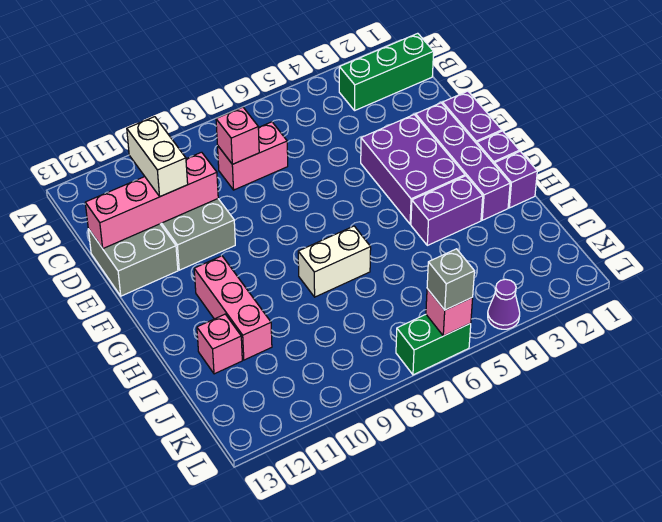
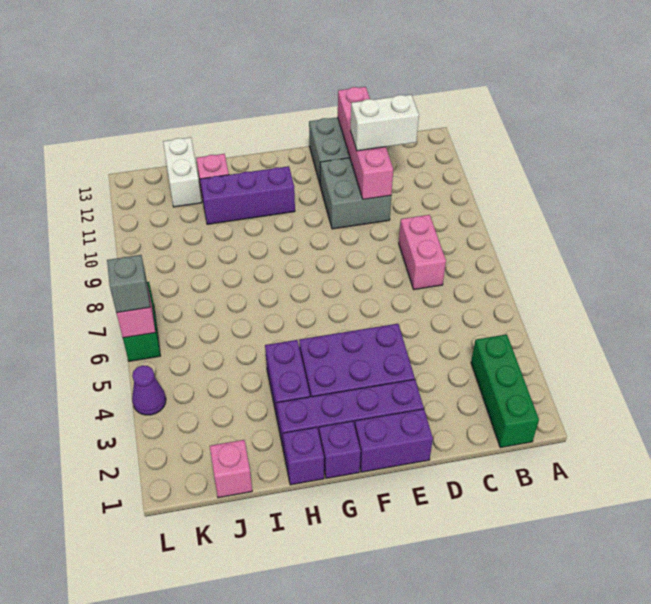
pink 1x1 brick [216,107,259,164] -> pink 1x1 brick moved to [210,440,252,498]
pink 1x3 brick [194,256,272,360] -> purple 1x3 brick [200,166,295,224]
white 1x2 brick [298,226,371,297] -> white 1x2 brick moved to [163,137,202,207]

